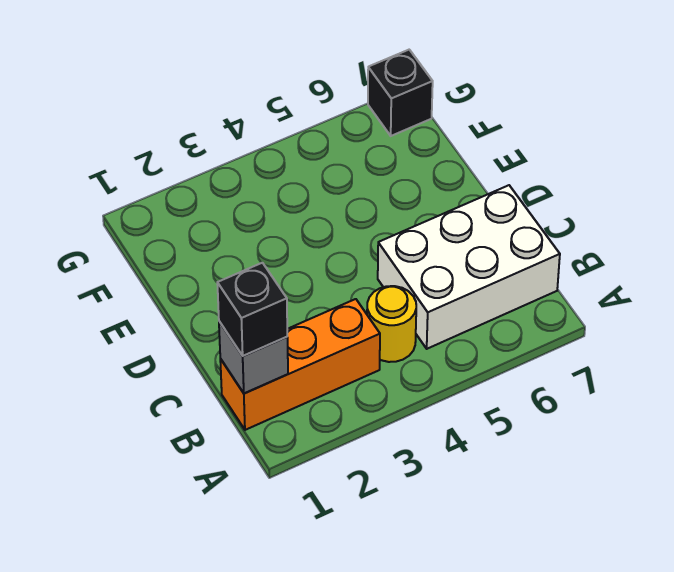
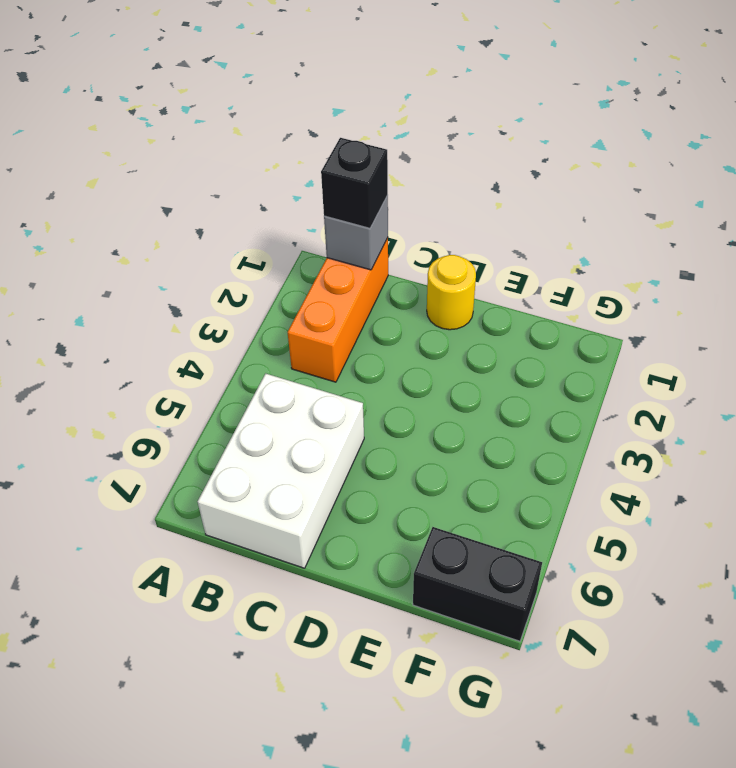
yellow 1x1 round brick [367,286,416,362] -> yellow 1x1 round brick moved to [427,255,476,330]
black 1x1 brick [368,50,433,136] -> black 1x2 brick [413,527,542,641]

